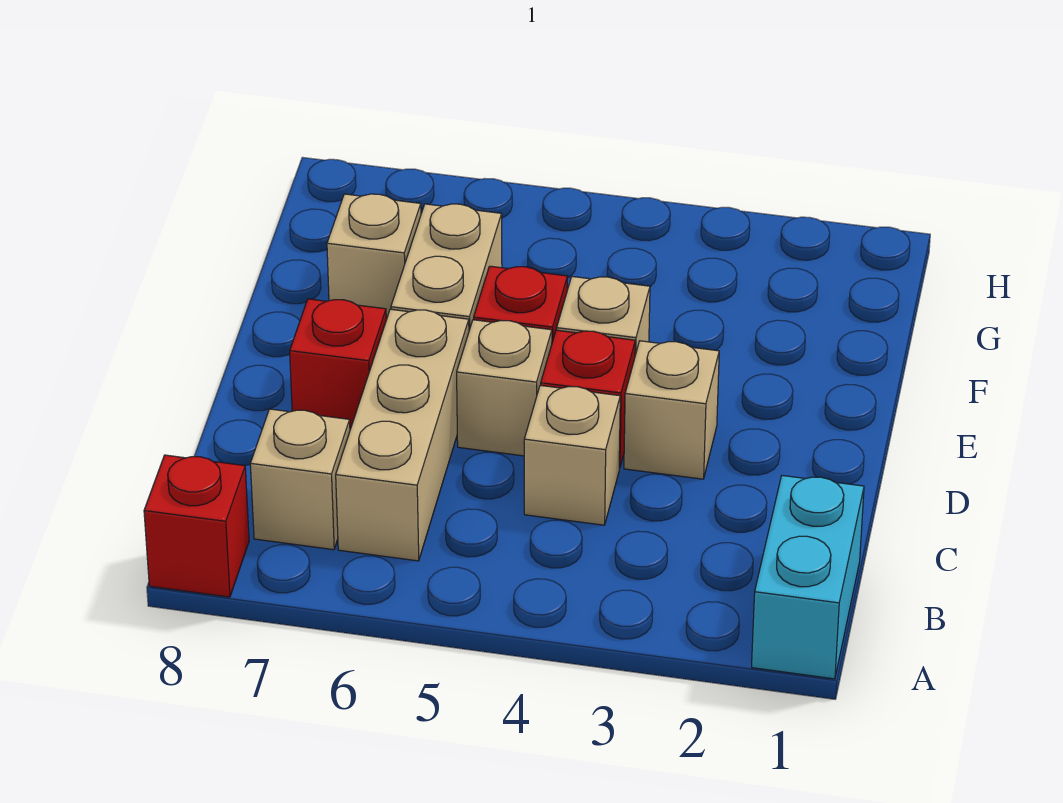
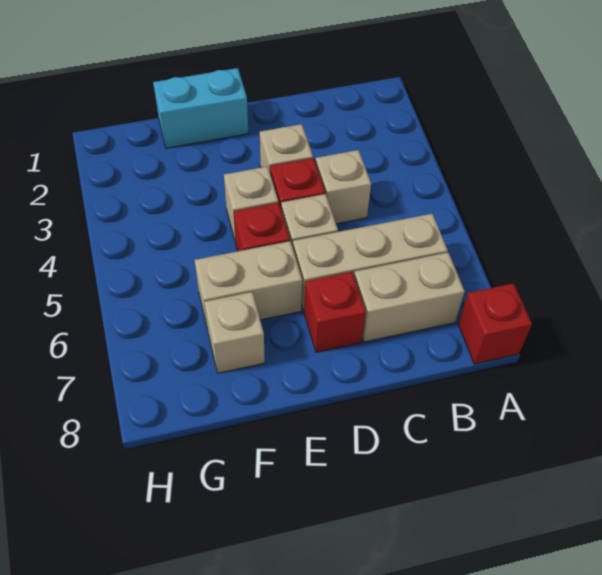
cyan 1x2 brick [752,476,864,679] -> cyan 1x2 brick moved to [153,68,248,148]
tan 1x1 brick [250,409,350,550] -> tan 1x2 brick [354,252,465,342]

